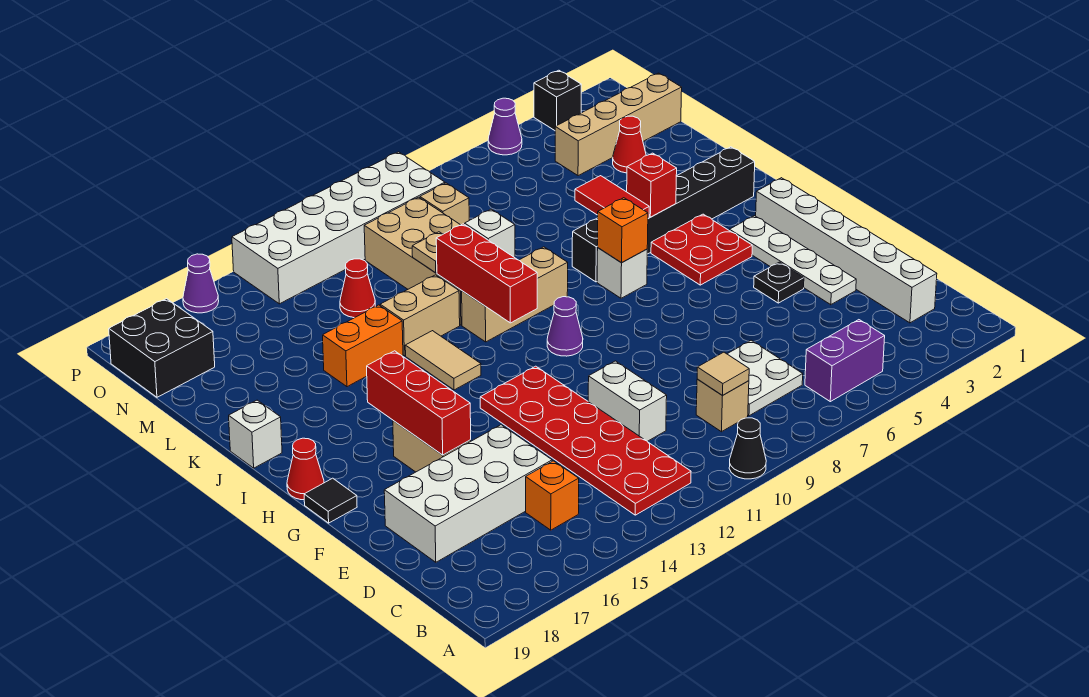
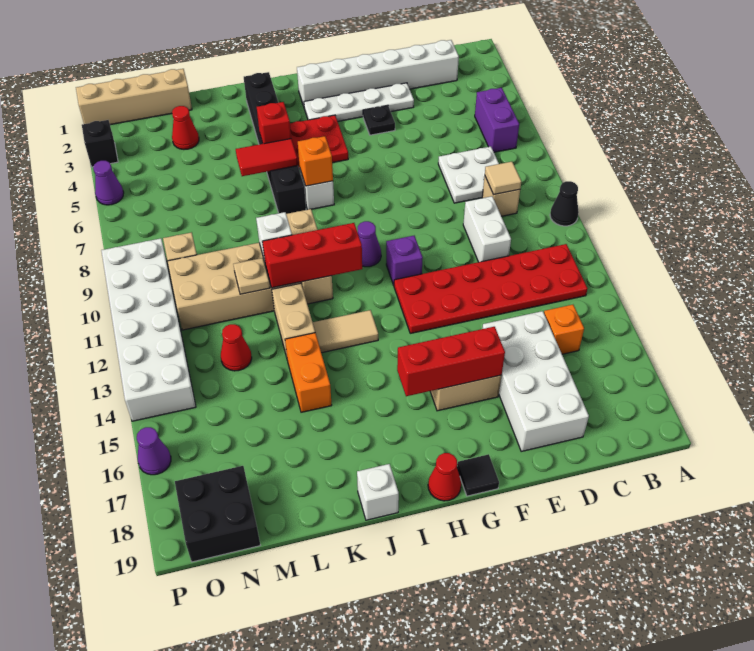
white 1x2 brick [588,361,667,441] -> white 1x2 brick turned to [463,196,511,262]
none -> purple 1x1 brick [386,236,423,285]
tan 1x4 brick [555,73,682,176] -> tan 1x4 brick turned to [76,69,192,125]

